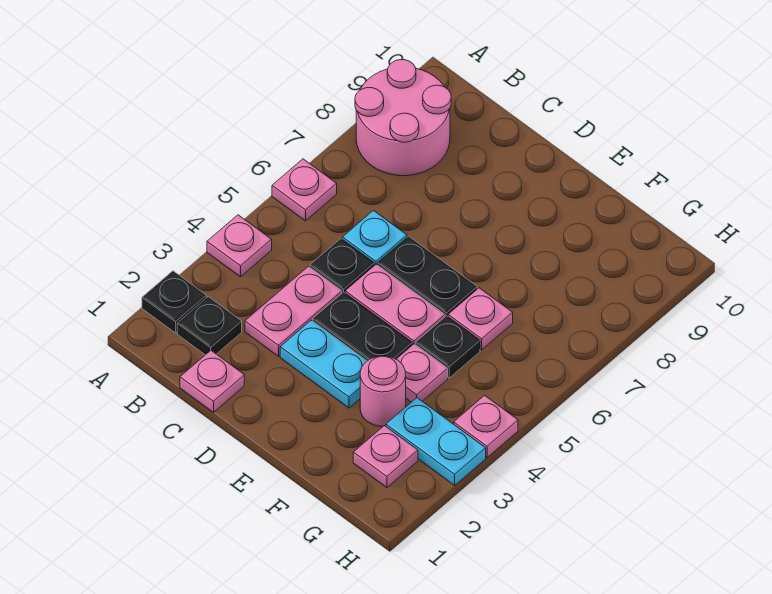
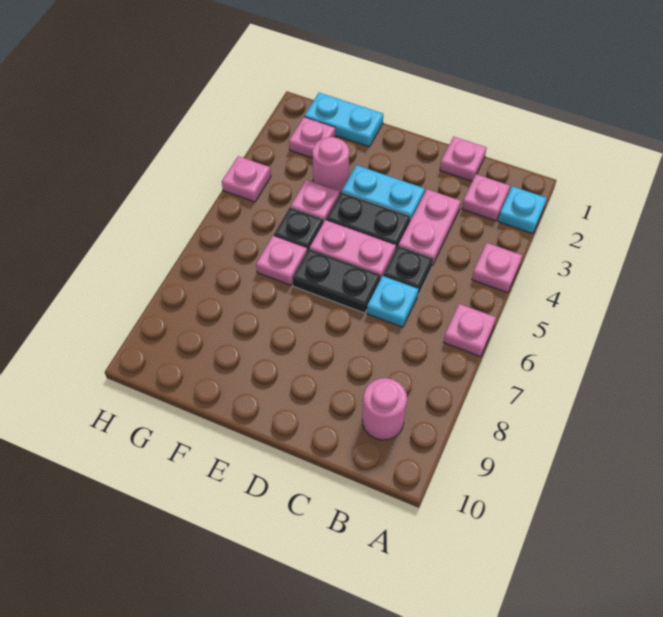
black 1x1 plate [142,271,207,333] -> cyan 1x1 plate [498,186,547,234]
pink 2x2 round brick [355,60,451,176] -> pink 1x1 round brick [362,378,407,440]
black 1x1 plate [177,297,242,355] -> pink 1x1 plate [462,174,510,221]
cyan 1x2 plate [386,398,486,485] -> cyan 1x2 plate moved to [304,93,383,147]

